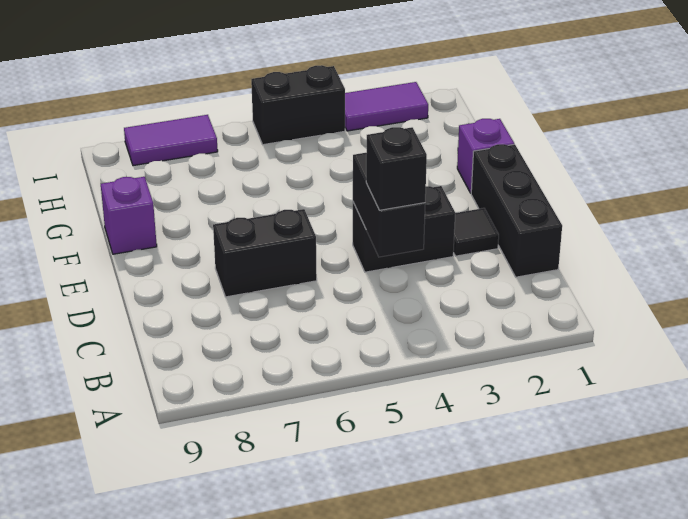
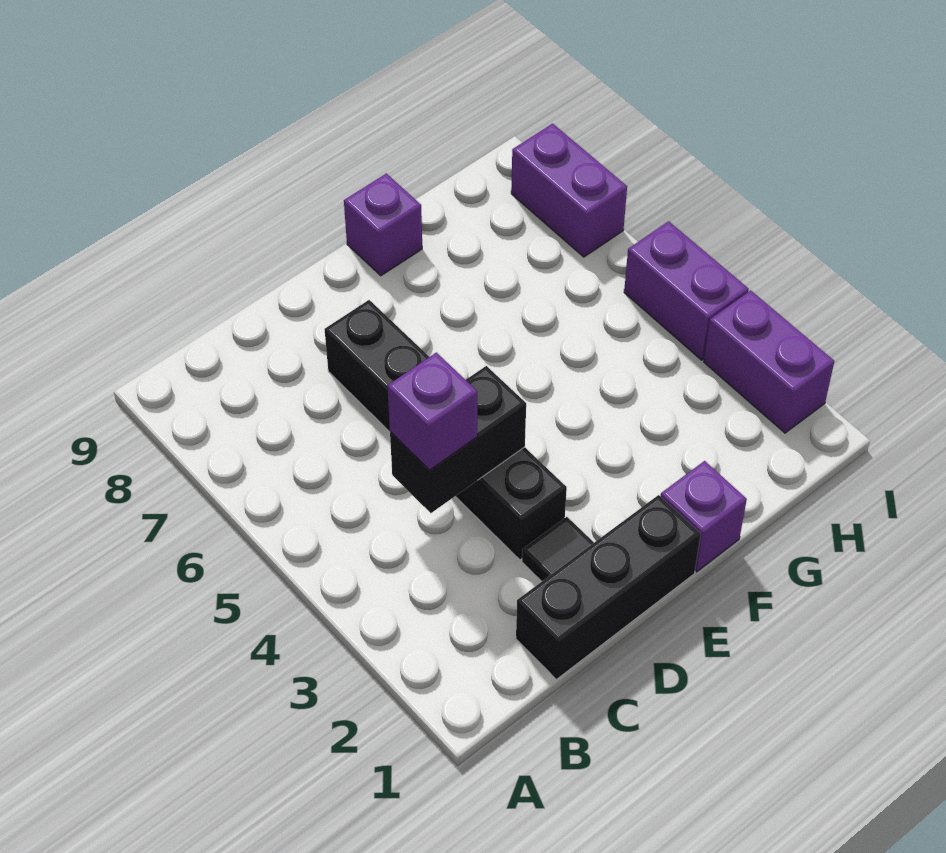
black 1x1 brick [366,127,427,210] -> purple 1x1 brick [387,352,477,470]
purple 1x2 tile [345,82,428,131] -> purple 1x2 brick [704,290,834,433]
black 1x2 brick [251,65,345,145] -> purple 1x2 brick [624,221,749,360]
purple 1x2 tile [124,115,218,166] -> purple 1x2 brick [511,124,627,257]

